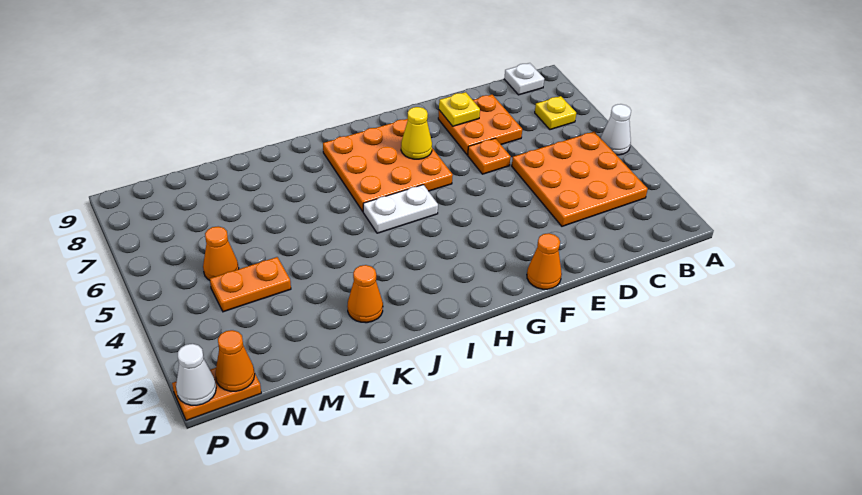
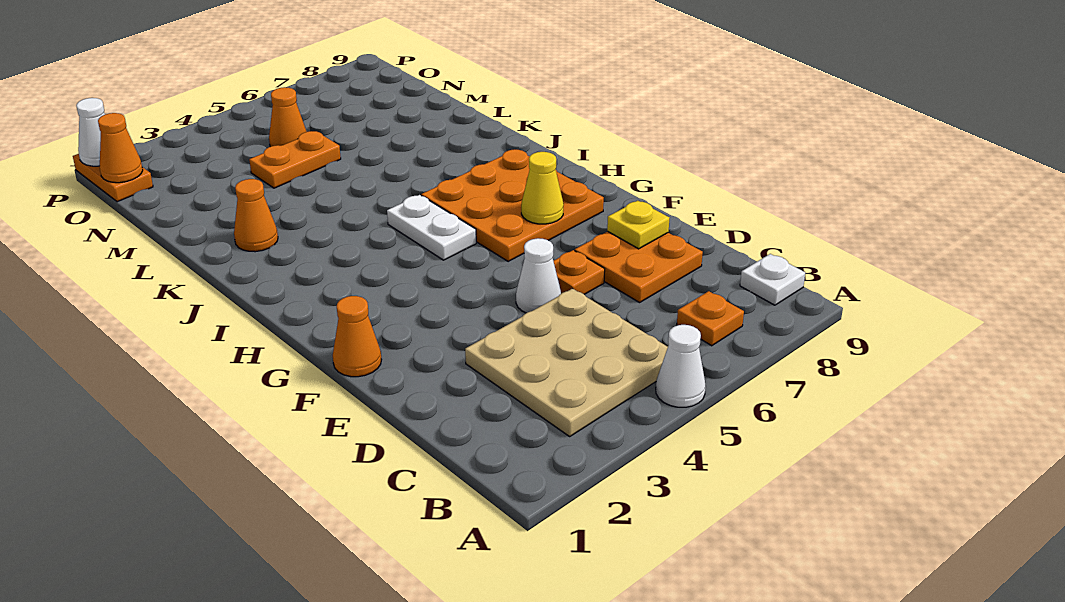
orange 3x3 plate [512,132,648,226] -> tan 3x3 plate [465,288,668,436]
yellow 1x1 plate [535,96,576,130] -> orange 1x1 plate [677,291,744,346]
none -> white 1x1 cone [516,238,561,313]
orange 1x2 plate [210,257,291,312] -> orange 1x2 plate turned to [249,131,341,188]

